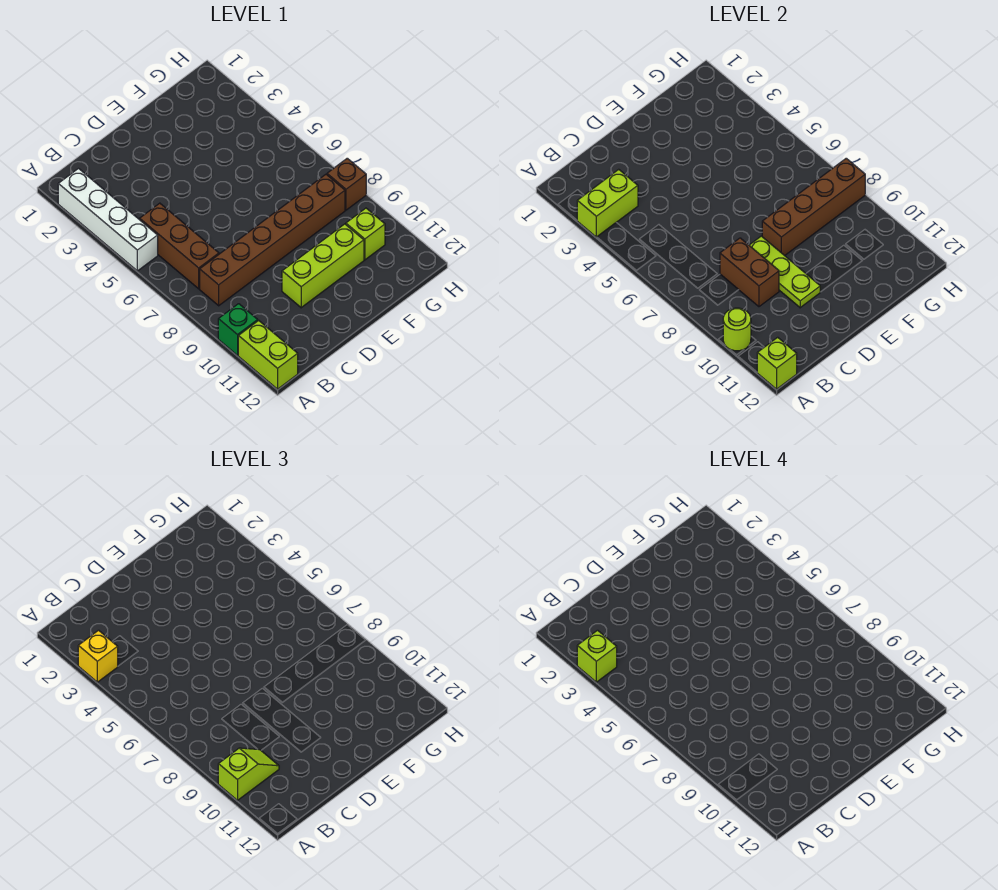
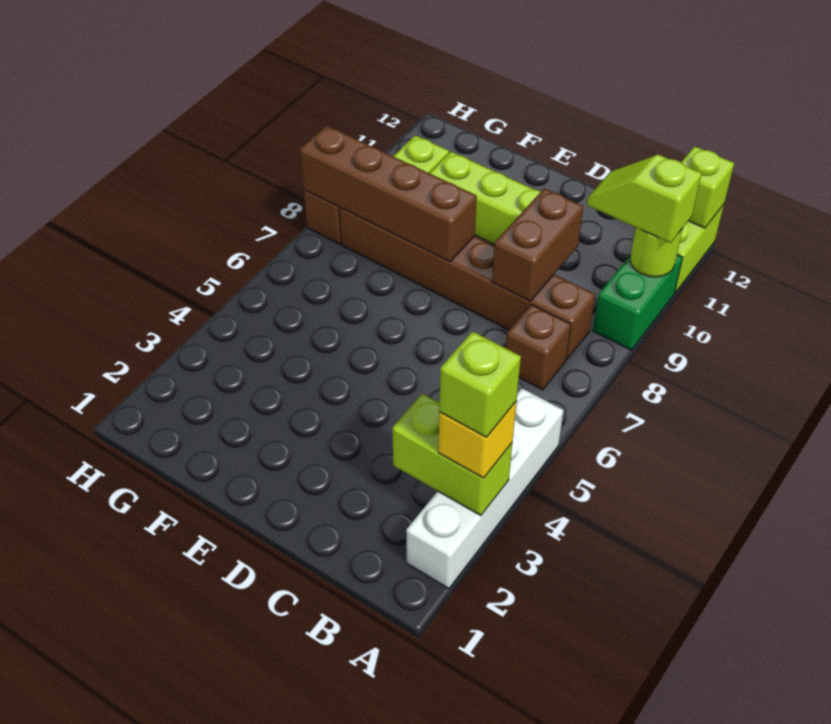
green 1x1 brick [218,304,258,355] -> green 1x2 brick [593,255,682,350]
brown 1x3 brick [140,203,219,289] -> brown 1x1 brick [506,305,571,390]
lime 1x3 plate [749,236,820,308] -> none

